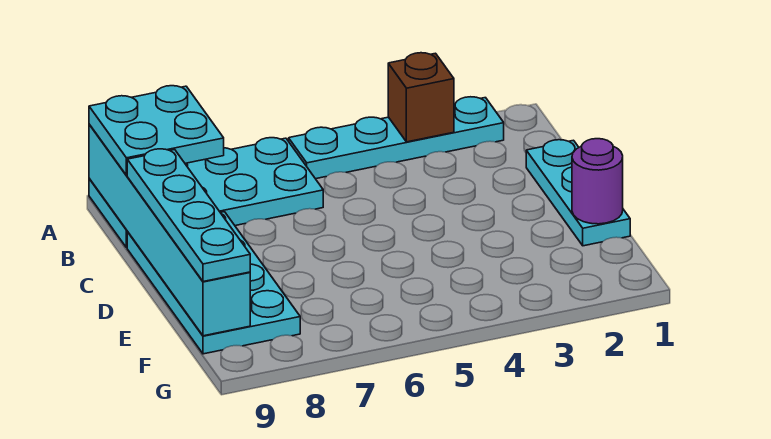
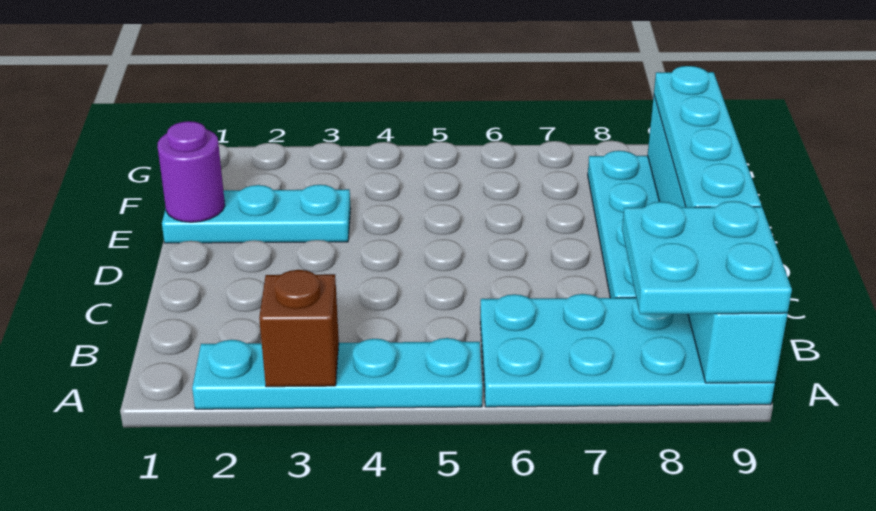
cyan 1x3 plate [526,140,630,246] -> cyan 1x3 plate turned to [162,185,351,243]

